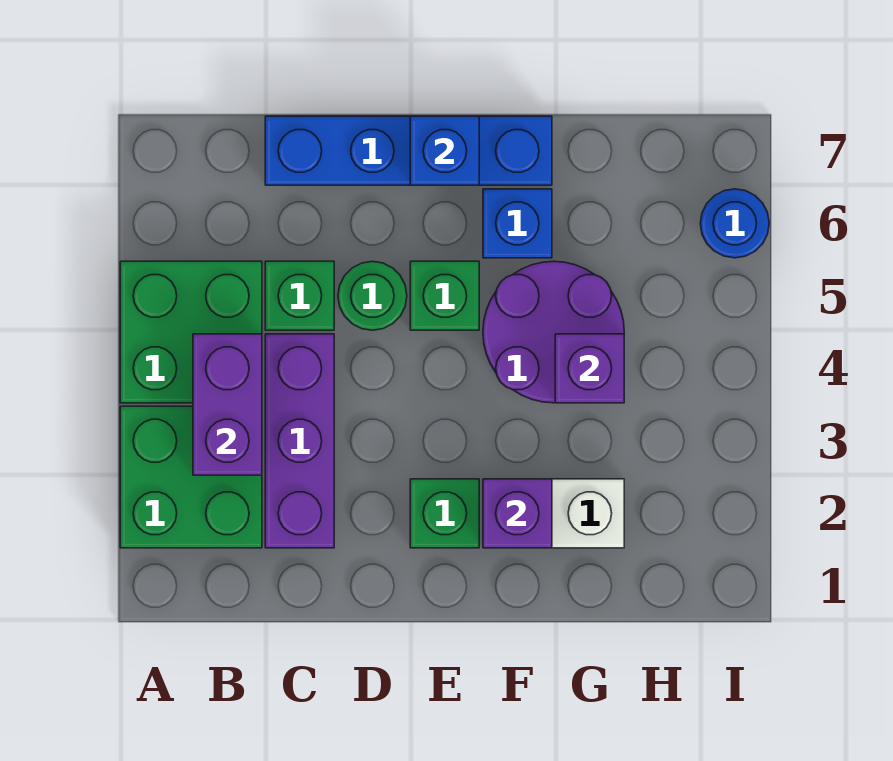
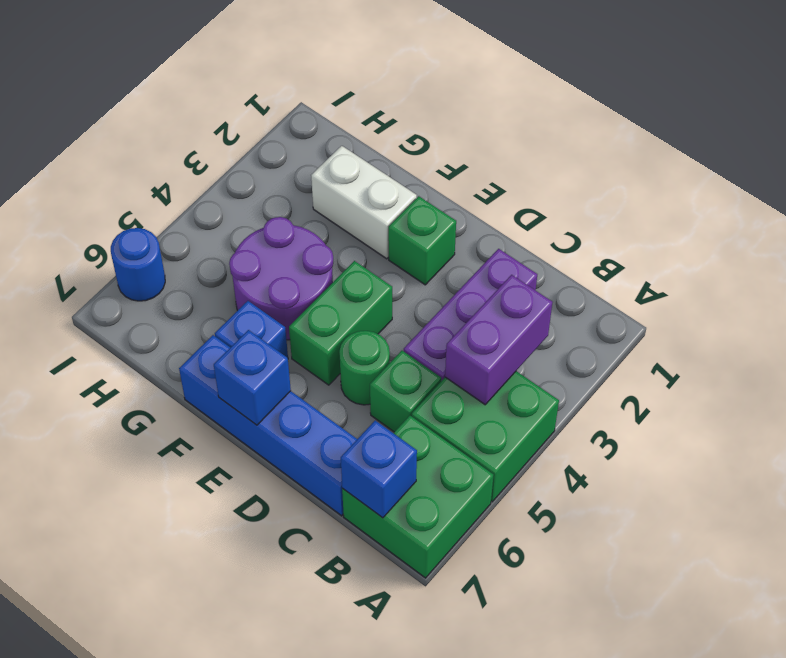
green 2x2 brick [120,406,262,548] -> green 2x2 brick moved to [342,416,493,578]
none -> blue 1x1 brick [341,421,417,518]
green 1x1 brick [410,261,479,330] -> green 1x2 brick [289,261,392,385]
purple 1x1 brick [483,479,552,548] -> none
purple 1x1 brick [555,334,624,403] -> none

